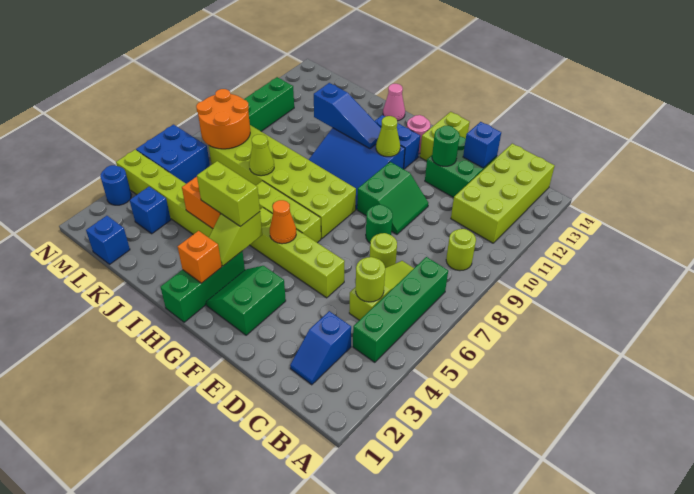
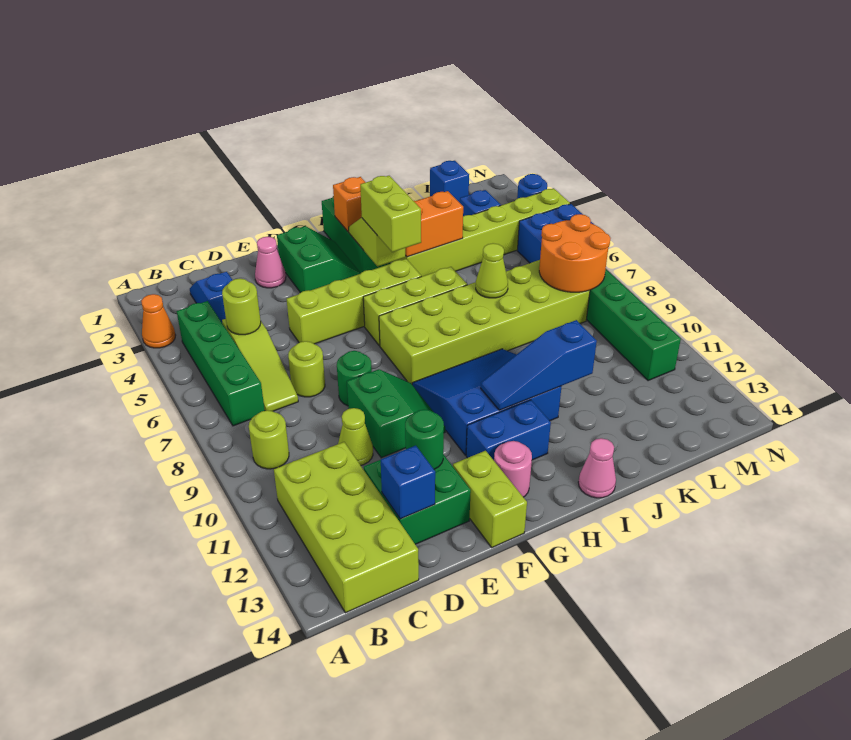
none -> pink 1x1 cone [255,237,286,288]
green 2x2 slope [357,162,428,234] -> green 2x2 slope turned to [347,369,445,458]
orange 1x1 cone [270,200,296,244] -> orange 1x1 cone moved to [141,294,176,348]
lime 1x1 cone [376,116,400,157] -> lime 1x1 cone moved to [338,408,373,465]
lime 1x2 brick [197,161,260,226] -> lime 1x2 brick turned to [360,176,421,252]

